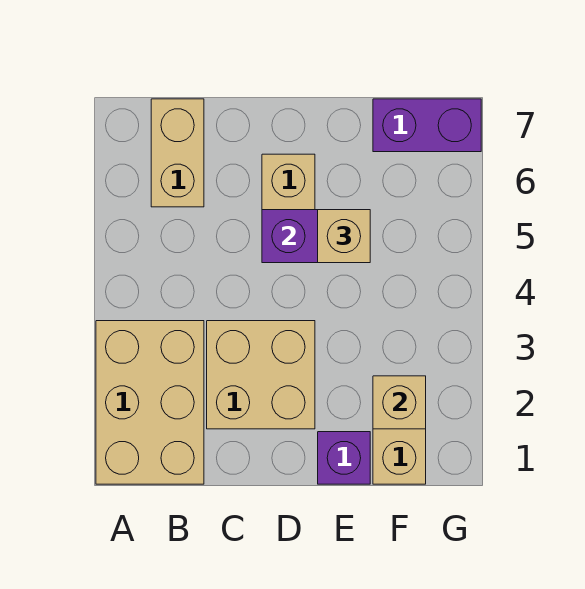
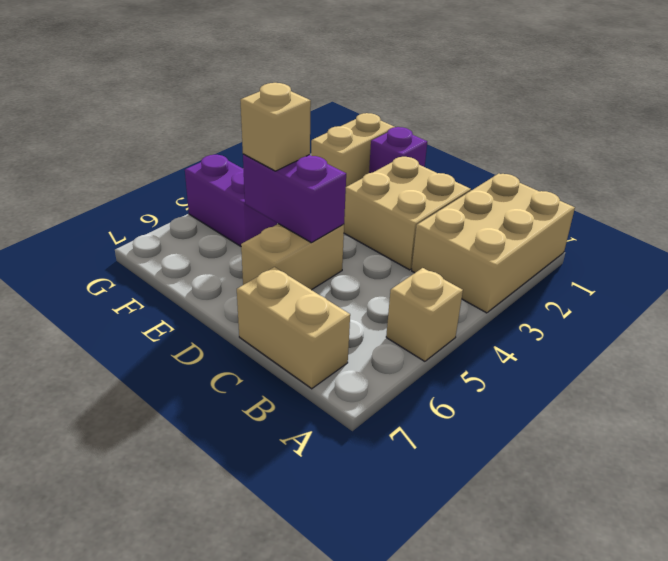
tan 1x2 brick [151,99,204,207] -> tan 1x2 brick turned to [237,267,350,389]
tan 1x1 brick [373,376,426,429] -> tan 1x1 brick moved to [386,268,463,361]
purple 1x2 brick [373,99,481,152] -> purple 1x2 brick moved to [185,155,277,246]

